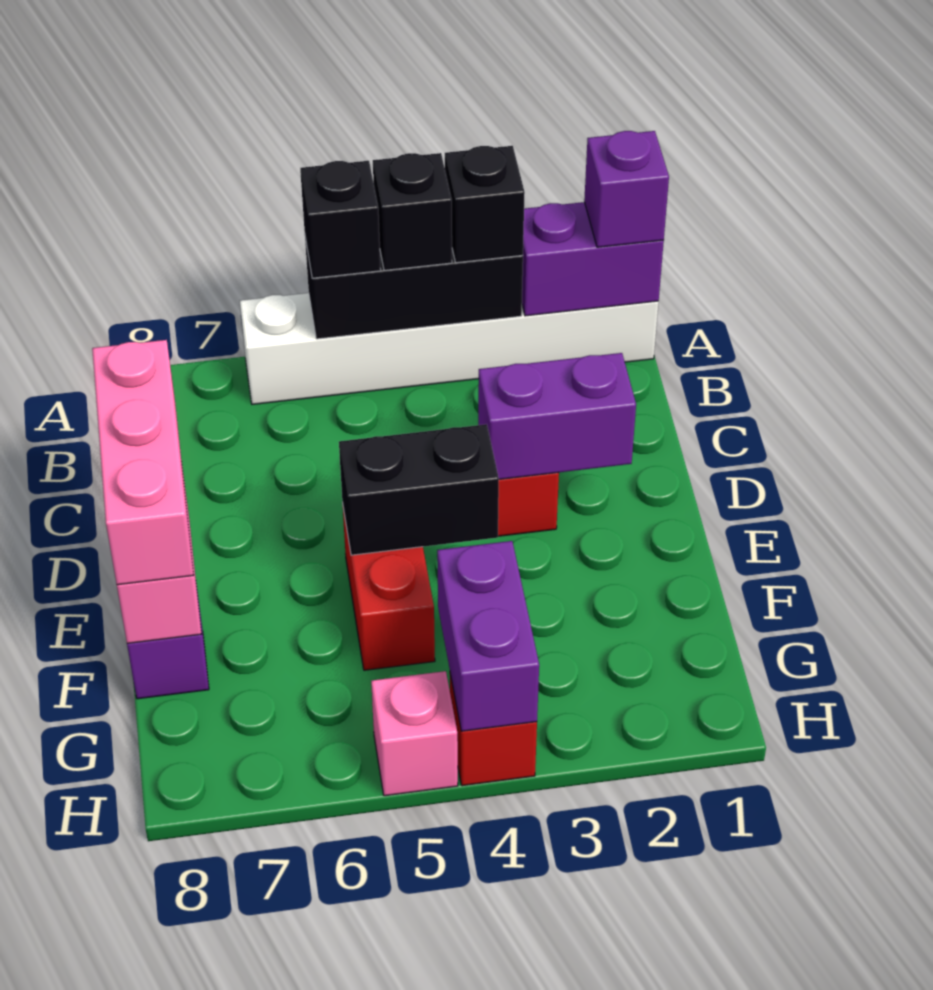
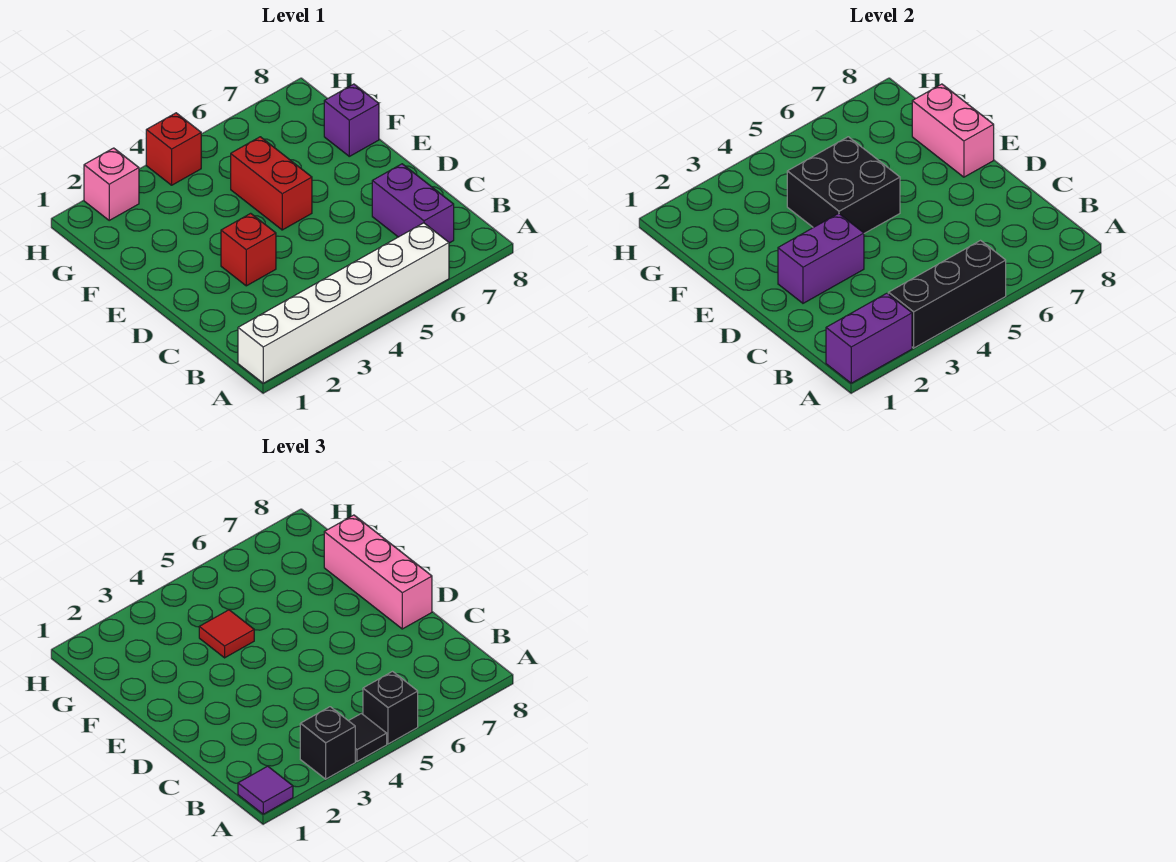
purple 1x1 brick [584,131,669,247] -> purple 1x1 tile [238,766,293,814]
black 1x1 brick [373,153,452,270] -> black 1x1 tile [349,714,387,761]
black 1x2 brick [339,424,499,555] -> black 2x2 brick [787,137,900,233]
none -> red 1x1 tile [199,610,254,658]
purple 1x2 brick [437,541,539,731] -> purple 1x2 brick moved to [372,164,454,243]
pink 1x1 brick [371,671,458,796] -> pink 1x1 brick moved to [84,148,139,220]

